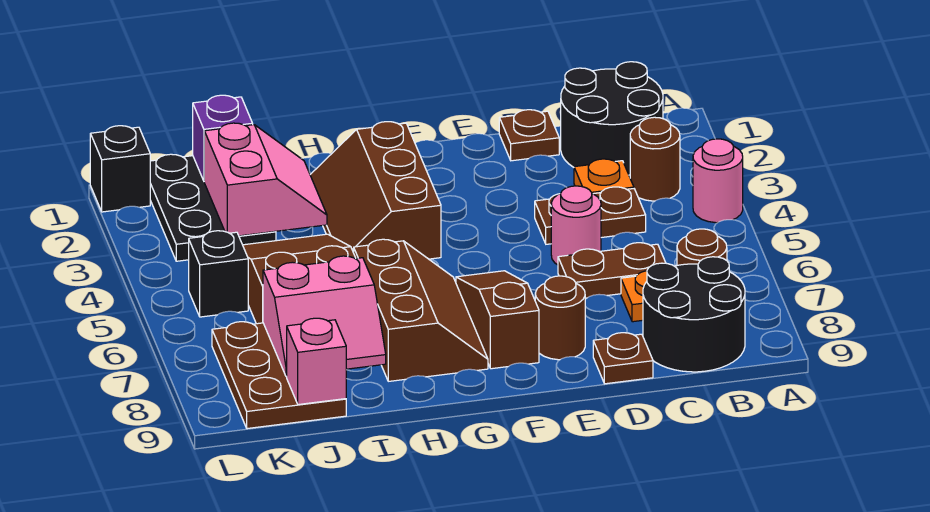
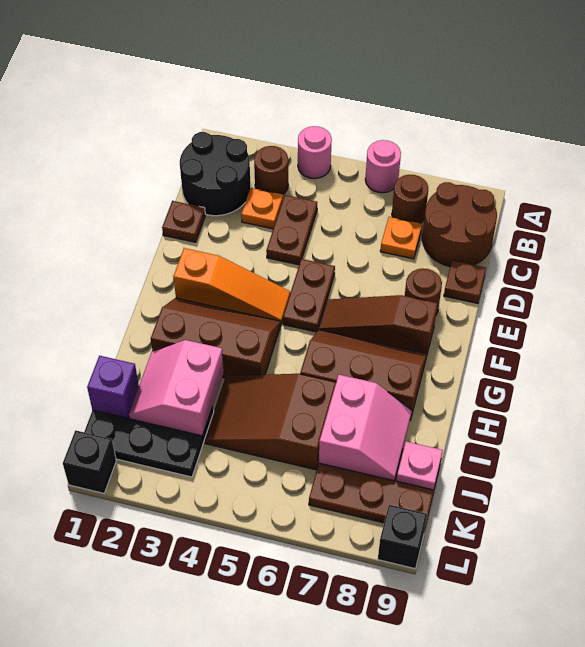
black 2x2 round brick [643,257,745,372] -> brown 2x2 round brick [422,182,497,267]
brown 1x2 plate [558,243,666,298] -> brown 1x2 plate moved to [283,259,335,332]
pink 1x1 round brick [551,186,601,265] -> pink 1x1 round brick moved to [365,140,401,193]
none -> orange 1x3 slope [173,248,290,323]
brown 2x3 slope [310,122,441,259] -> brown 2x3 slope turned to [151,298,281,378]
pink 2x2 slope [204,123,327,236] -> pink 2x2 slope turned to [129,340,224,436]
pink 1x1 brick [287,318,346,405] -> pink 1x1 plate [397,442,443,490]
black 1x1 brick [189,231,248,317] -> black 1x1 brick moved to [378,505,427,569]

